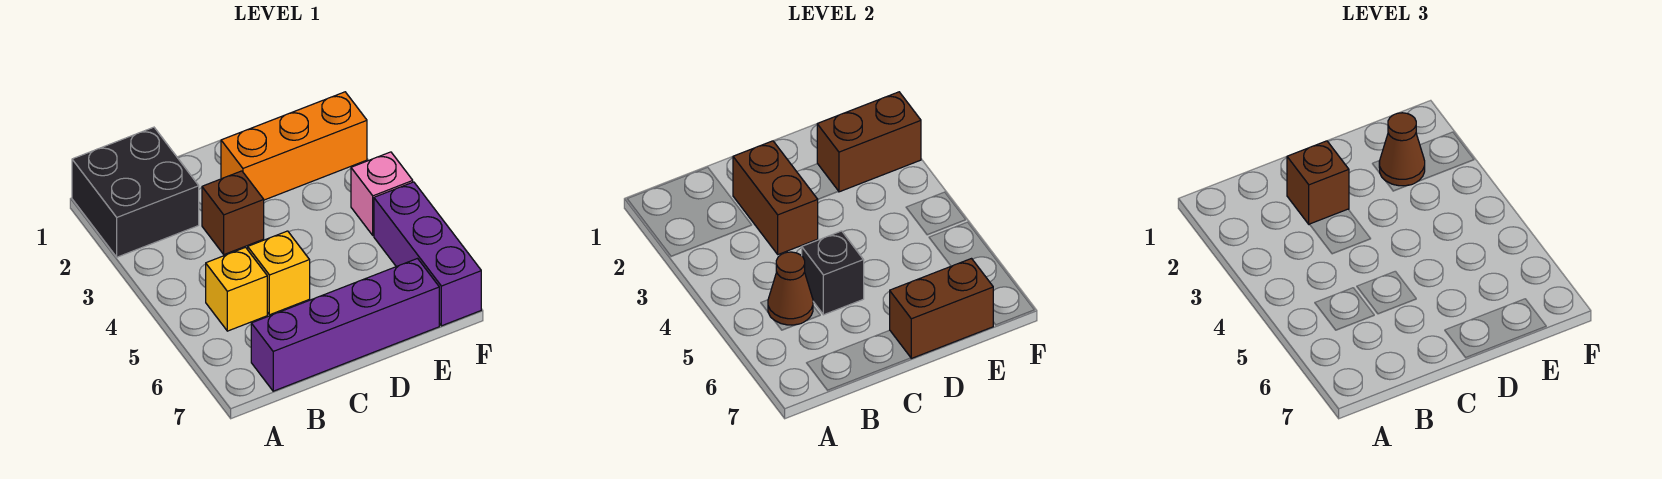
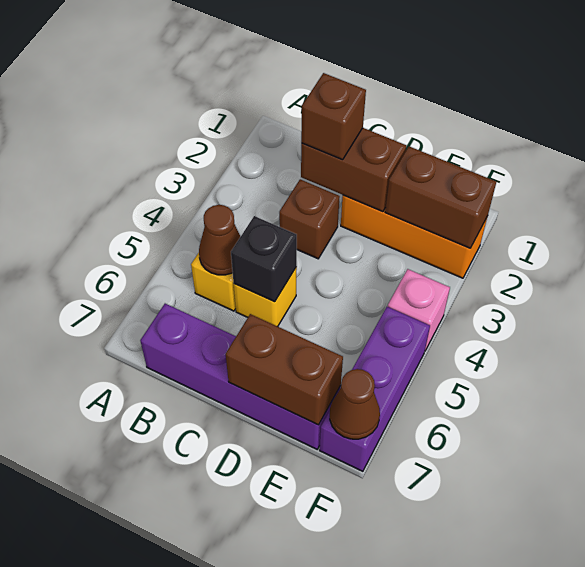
black 2x2 brick [72,127,199,257] -> none
brown 1x2 brick [733,141,818,254] -> brown 1x2 brick turned to [301,128,406,212]
brown 1x1 cone [1379,113,1425,186] -> brown 1x1 cone moved to [330,369,380,439]

